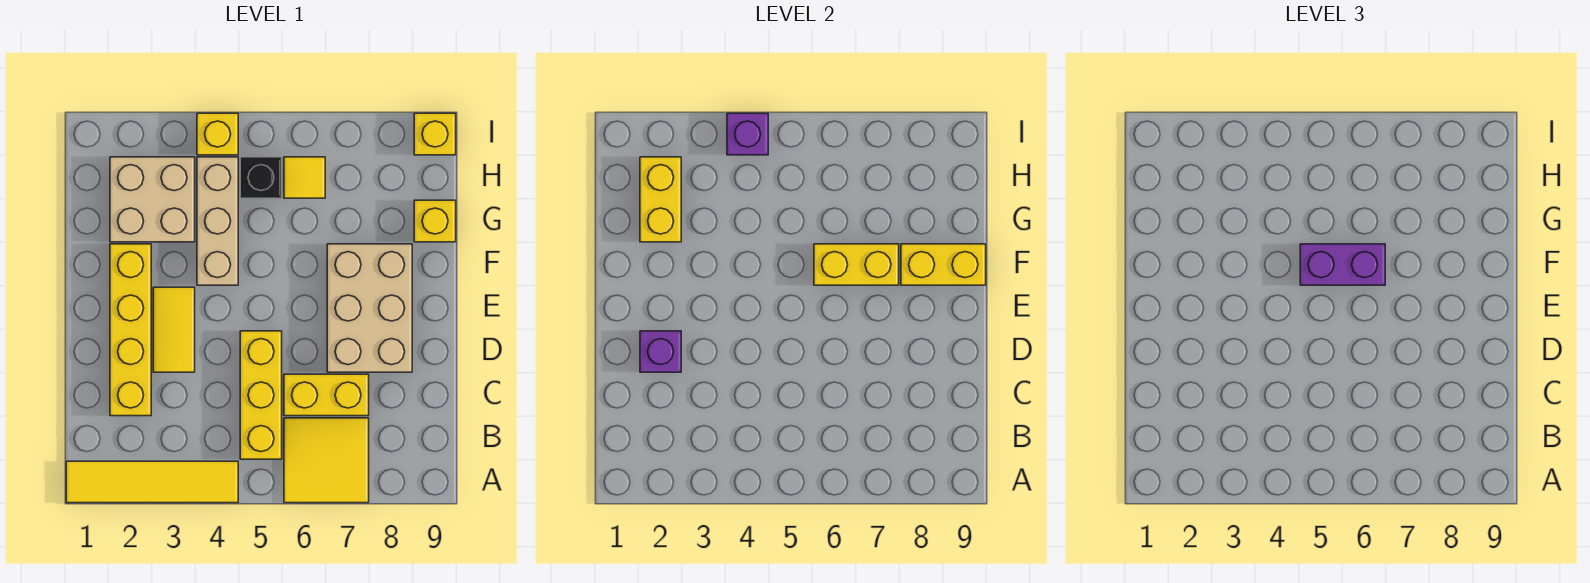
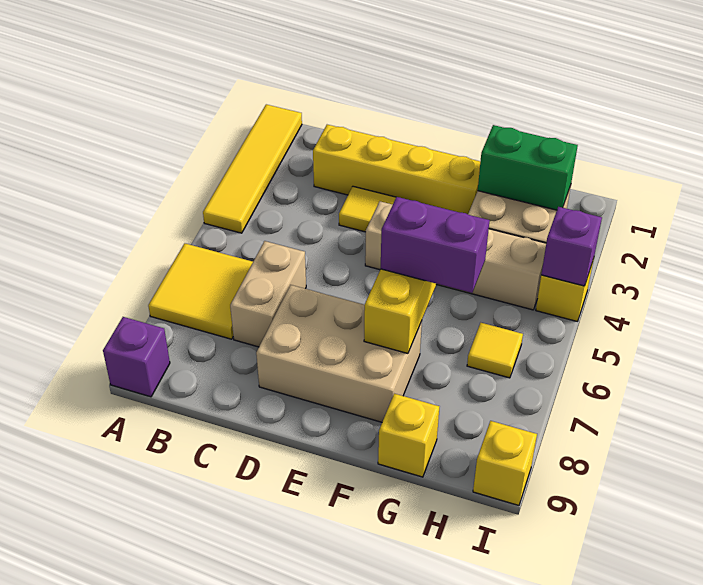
yellow 1x3 brick [240,331,282,459] -> none
yellow 1x2 brick [284,374,369,416] -> tan 1x2 brick [230,241,306,347]
purple 1x1 brick [640,331,681,372] -> purple 1x1 brick moved to [103,317,170,397]
tan 1x3 brick [197,157,238,285] -> tan 1x4 brick [365,201,546,310]
purple 1x2 brick [1300,244,1385,285] -> purple 1x2 brick turned to [381,197,490,293]
yellow 1x2 brick [901,244,986,285] -> none
yellow 1x2 brick [640,157,681,242] -> green 1x2 brick [478,125,578,210]
black 1x1 brick [240,157,282,198] -> none

